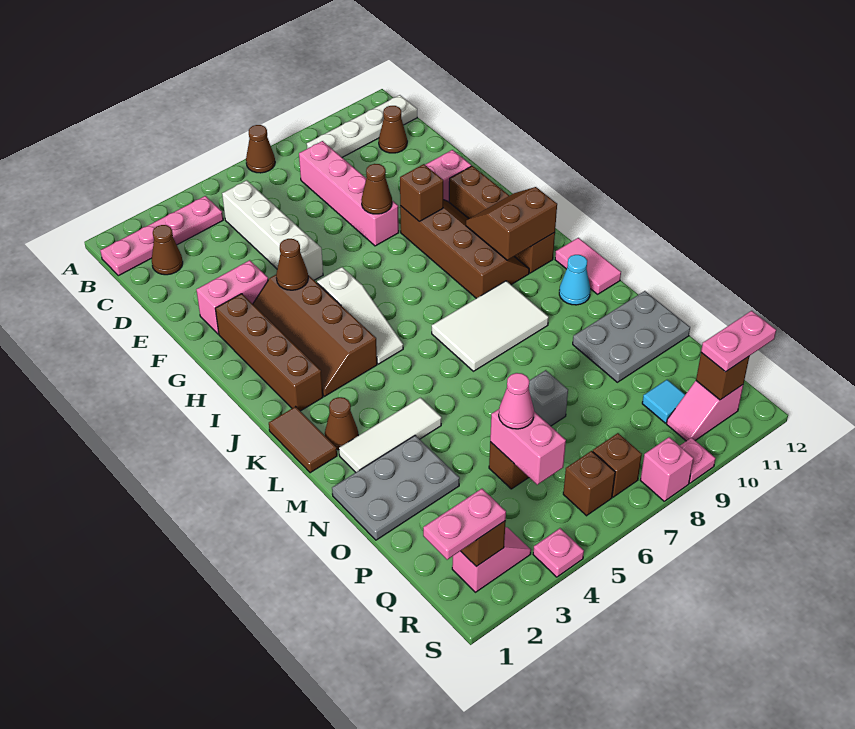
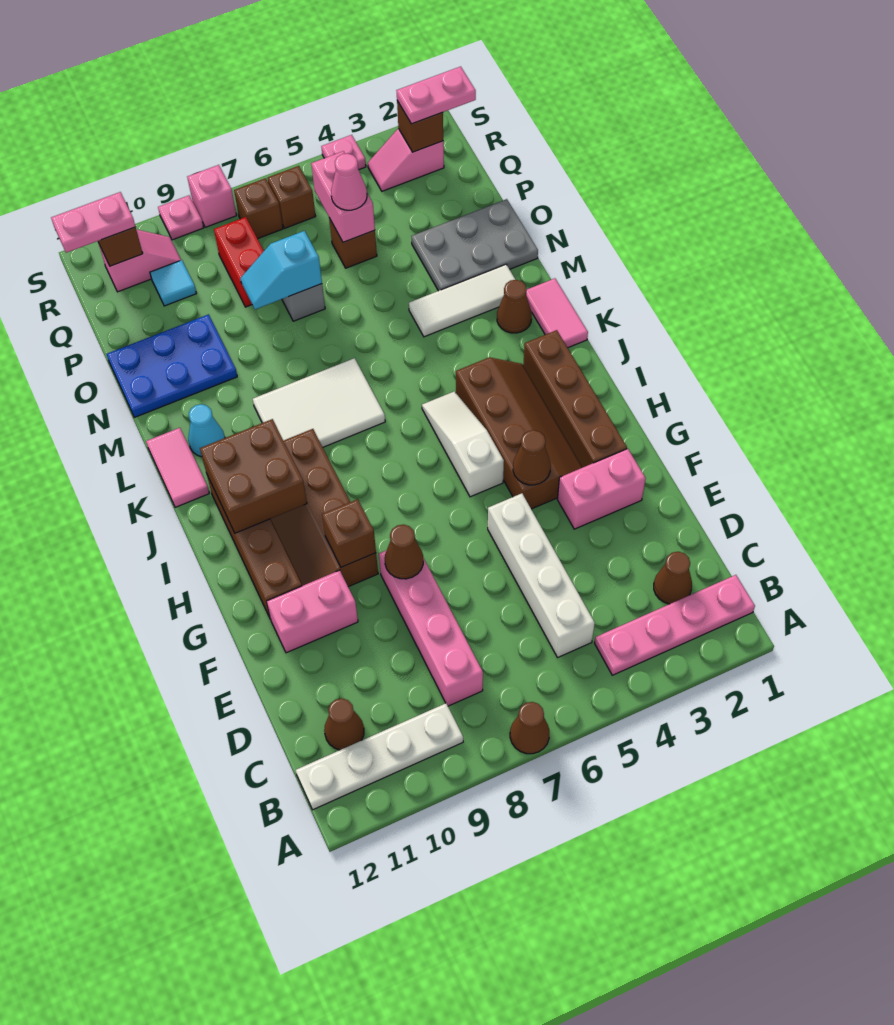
brown 2x2 slope [466,187,557,260] -> brown 2x2 brick [200,419,307,533]
brown 1x2 tile [269,407,337,473] -> pink 1x2 tile [526,278,588,348]
grey 2x3 plate [573,291,690,382] -> blue 2x3 plate [107,314,237,417]
none -> cyan 1x2 slope [240,231,322,309]
none -> red 1x2 brick [214,217,264,307]

